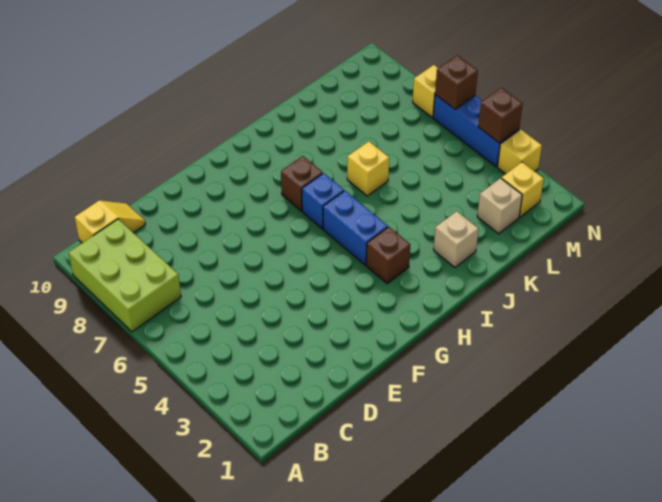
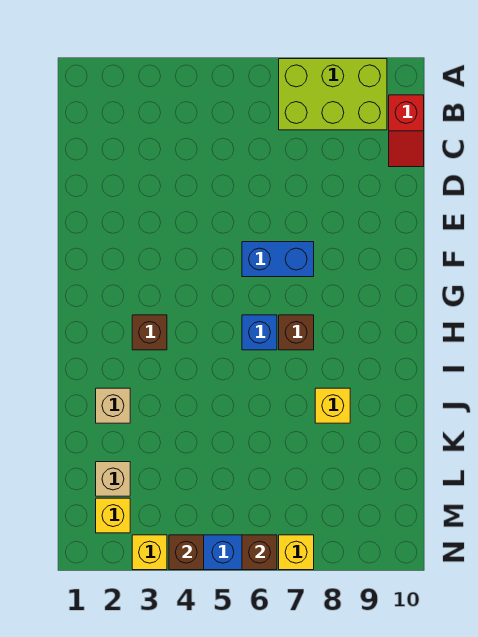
yellow 1x2 slope [75,200,145,243] -> red 1x2 slope [389,95,424,167]
blue 1x2 brick [323,191,388,265] -> blue 1x2 brick moved to [242,242,314,277]
yellow 1x1 brick [347,141,389,196] -> yellow 1x1 brick moved to [315,388,350,423]

